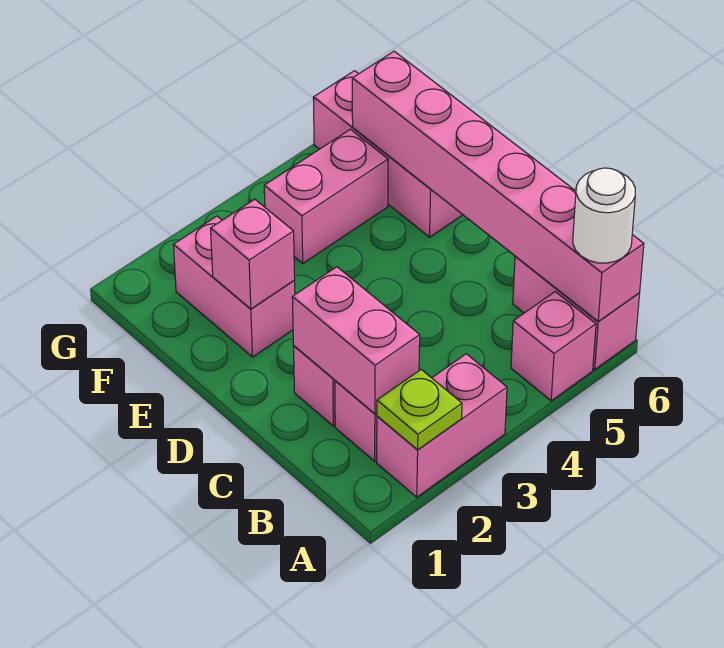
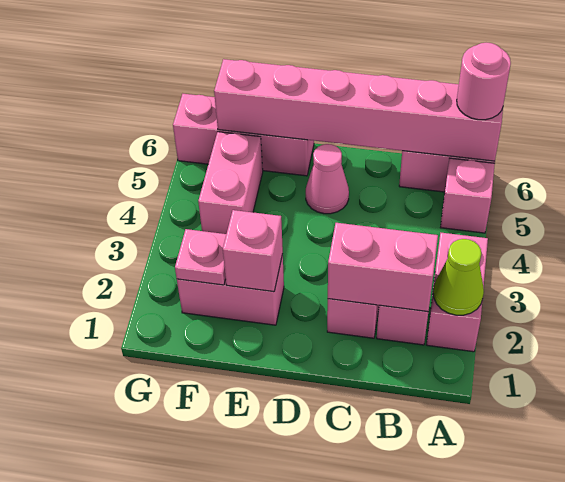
lime 1x1 plate [377,370,462,450] -> lime 1x1 cone [433,239,484,315]
white 1x1 round brick [573,168,635,263] -> pink 1x1 round brick [457,43,511,120]
none -> pink 1x1 cone [306,144,349,214]
none -> pink 1x1 plate [175,229,226,285]

